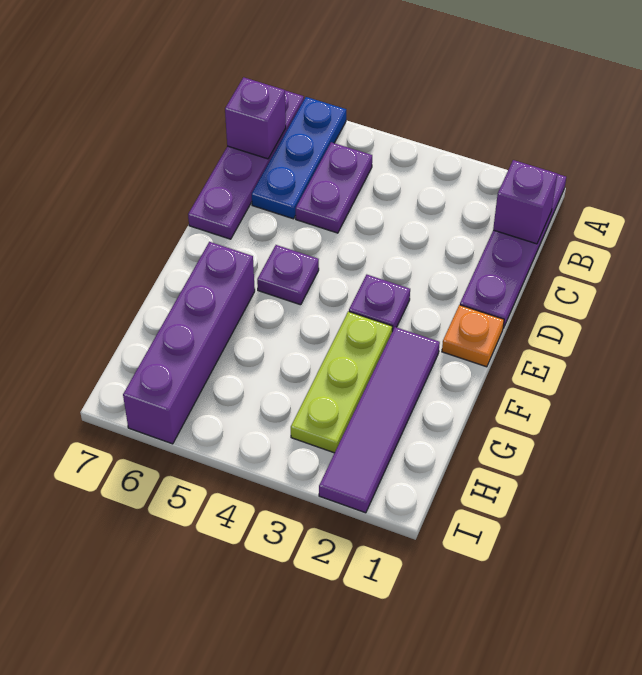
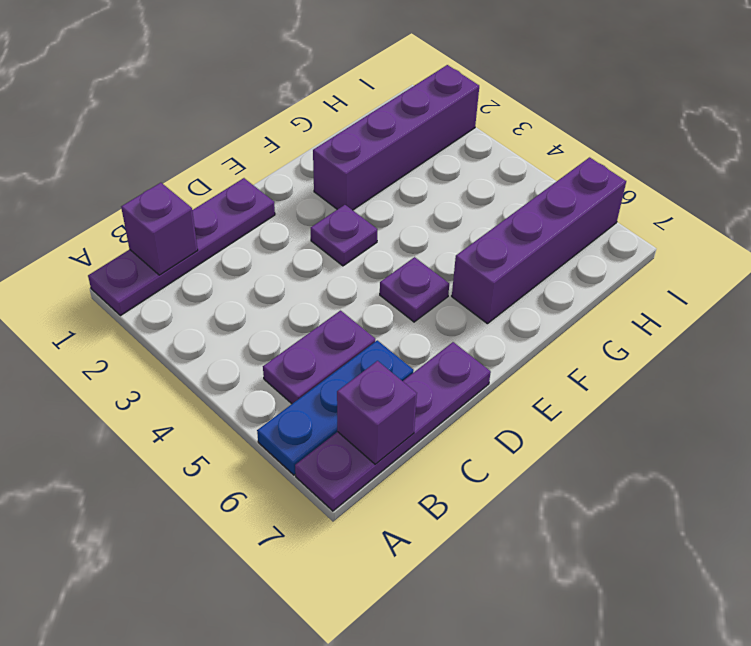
orange 1x1 plate [442,305,504,367] -> none
purple 1x4 tile [319,327,440,513] -> purple 1x4 brick [313,65,479,210]
lime 1x3 plate [291,311,392,453] -> none

